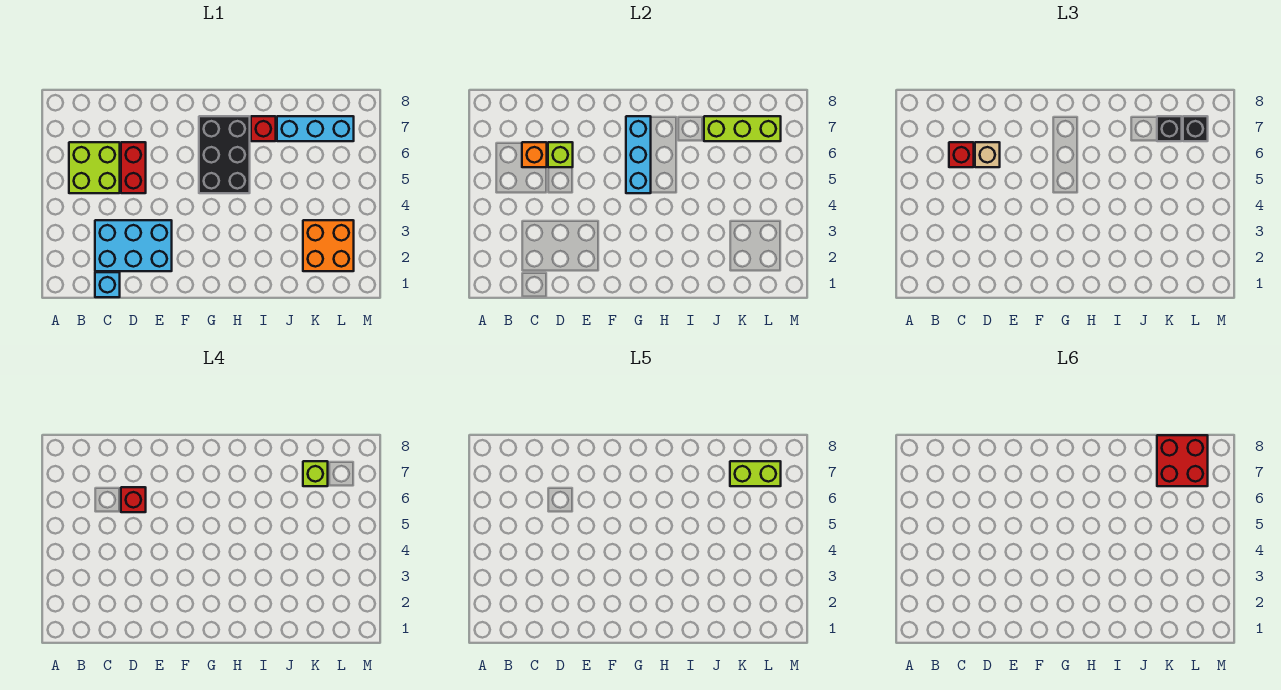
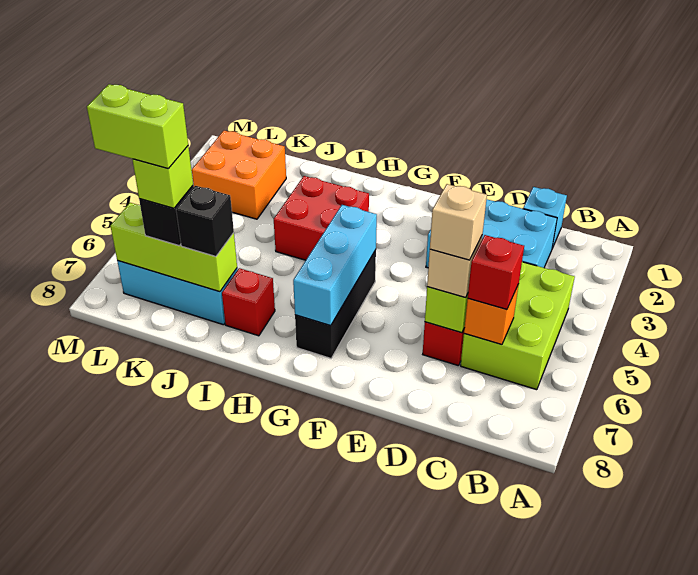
lime 2x2 brick [69,142,120,193] -> lime 2x3 brick [461,262,575,390]
red 1x1 brick [121,487,146,512] -> tan 1x1 brick [430,184,487,260]
black 2x3 brick [199,116,250,193] -> black 1x3 brick [295,250,376,358]
red 2x2 brick [1157,435,1208,486] -> red 2x2 brick moved to [274,176,369,260]
black 1x1 brick [1183,116,1208,141] -> black 1x1 brick moved to [176,186,234,257]

